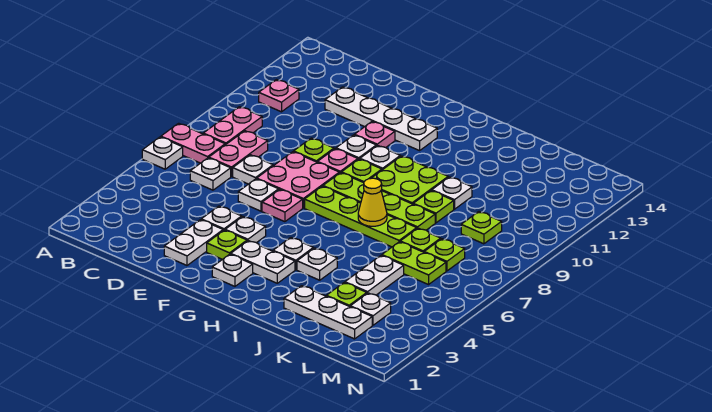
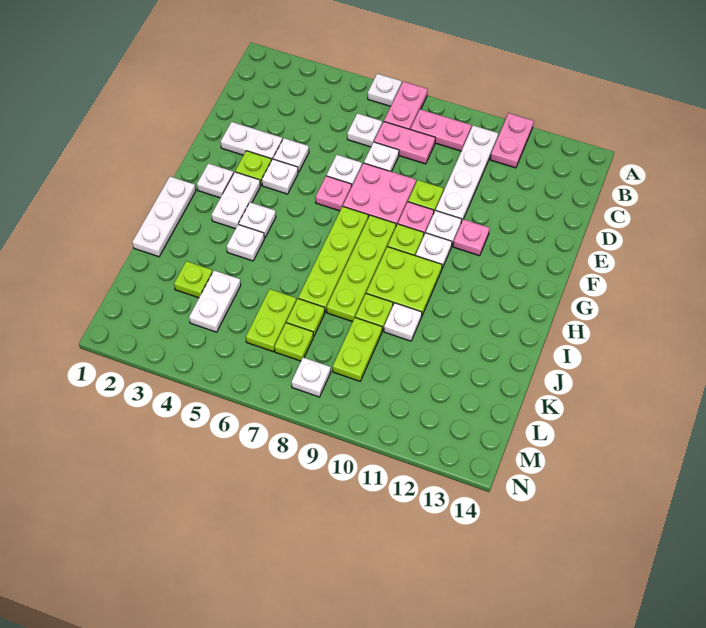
pink 1x1 plate [259,80,299,112] -> pink 1x2 plate [490,113,534,168]
white 1x4 plate [325,87,437,151] -> white 1x4 plate moved to [436,125,498,222]
yellow 1x1 cone [358,178,387,226] -> none
white 1x3 plate [284,286,372,339] -> white 1x3 plate moved to [132,177,196,257]
white 1x2 plate [345,255,404,295] -> white 1x2 plate turned to [189,271,241,332]
white 1x1 plate [350,293,391,325] -> white 1x1 plate moved to [291,358,331,397]
lime 1x1 plate [461,212,502,244] -> lime 1x2 plate [333,318,382,381]

